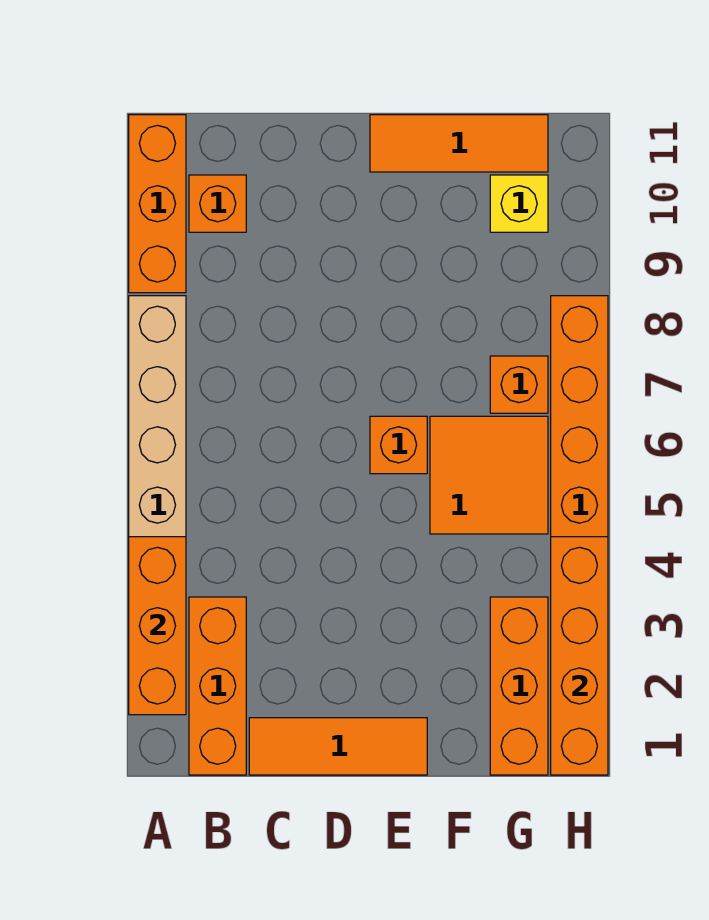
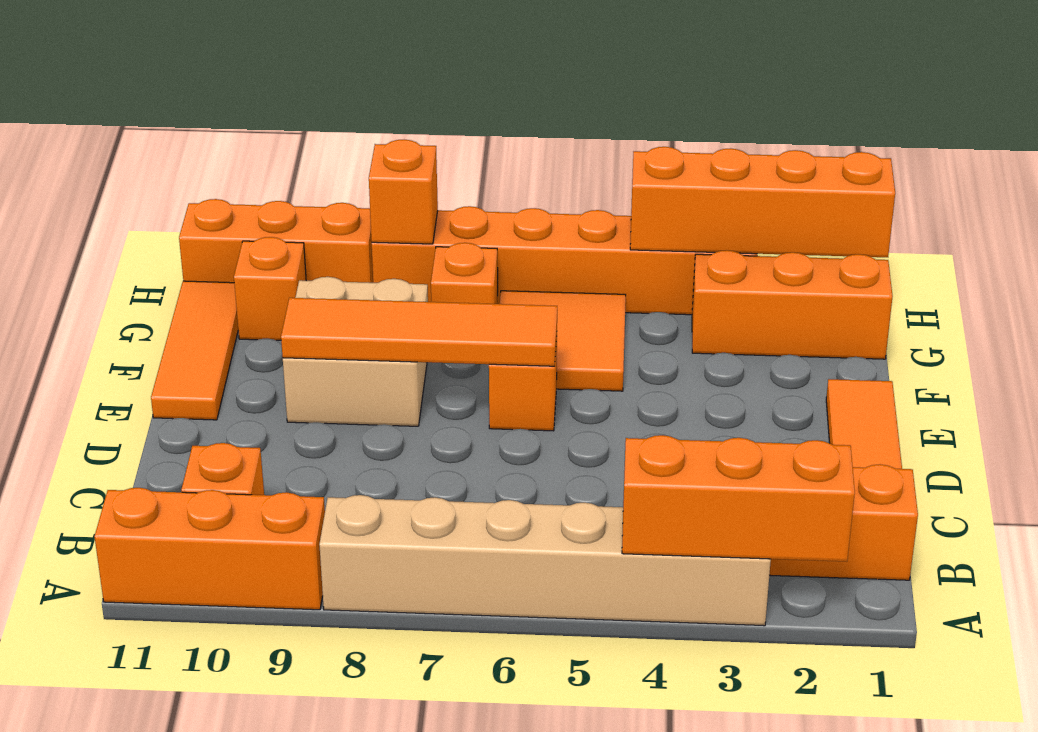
none -> orange 1x4 tile [281,298,557,366]
none -> tan 2x2 brick [283,277,428,426]
yellow 1x1 brick [490,175,548,232] -> orange 1x1 brick [234,237,306,340]
none -> orange 1x1 brick [369,140,438,244]
none -> orange 1x3 brick [179,199,373,283]

